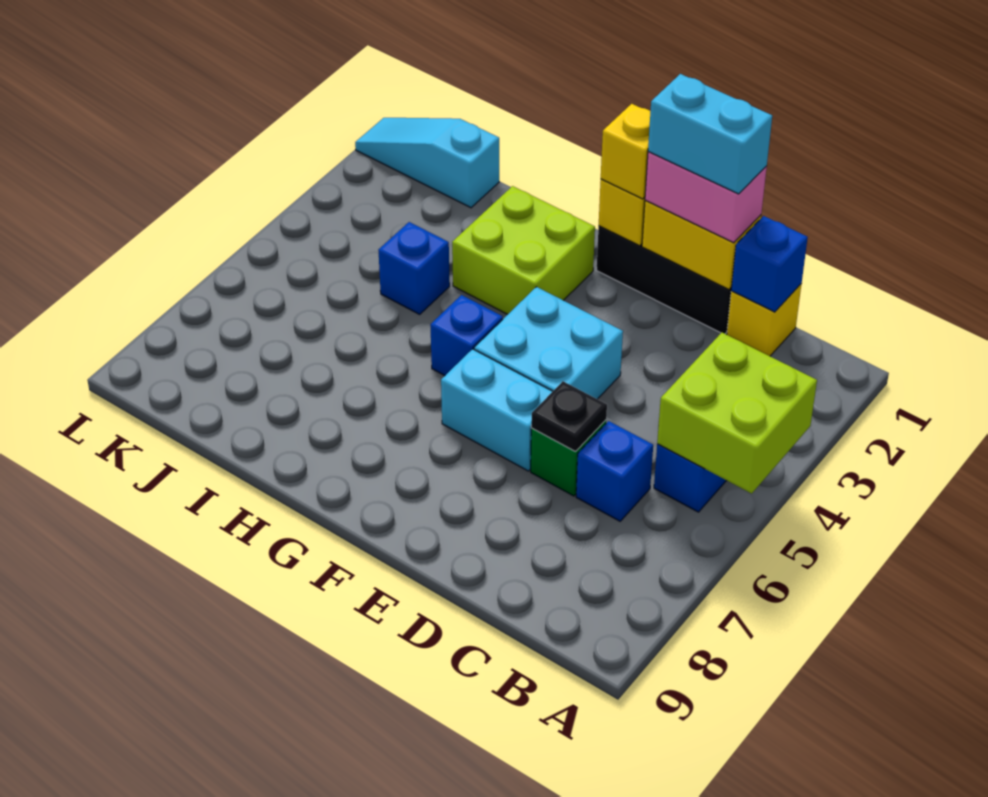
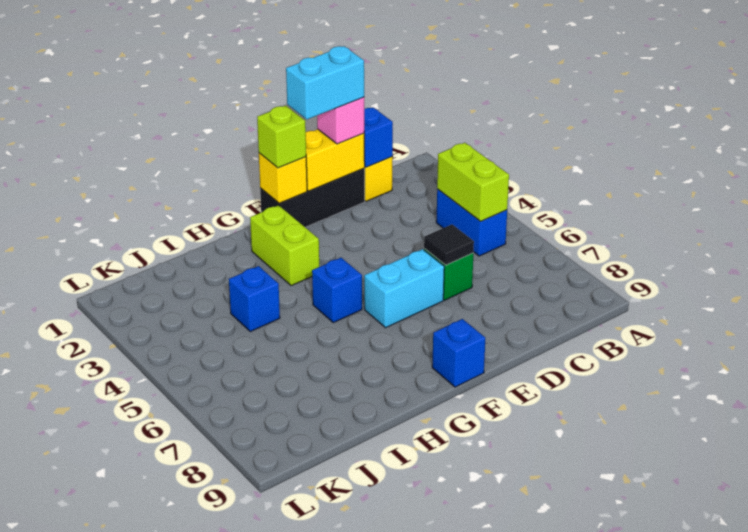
lime 2x2 brick [657,333,817,493] -> lime 1x2 brick [437,143,509,221]
blue 1x1 brick [576,421,653,521] -> blue 1x1 brick moved to [432,319,485,387]
pink 1x2 brick [645,152,767,243] -> pink 1x1 brick [317,97,364,144]
black 1x1 plate [531,381,607,451] -> black 1x1 tile [424,224,474,265]
cyan 2x2 brick [474,287,623,399] -> none
yellow 1x1 brick [601,104,650,199] -> lime 1x1 brick [257,106,306,168]
lime 2x2 brick [452,186,595,314] -> lime 1x2 brick [250,205,319,286]
cyan 1x3 slope [355,118,499,208] -> none

